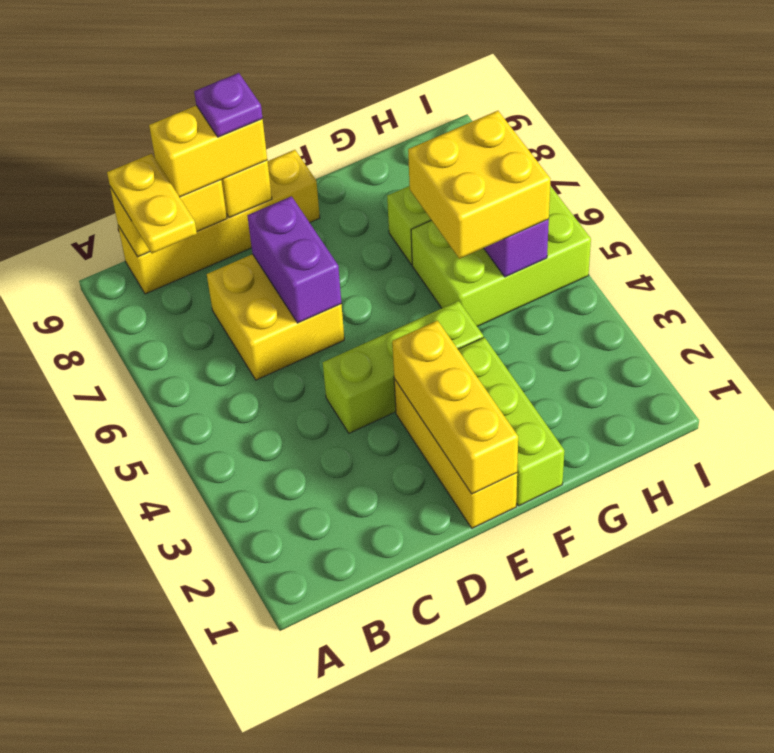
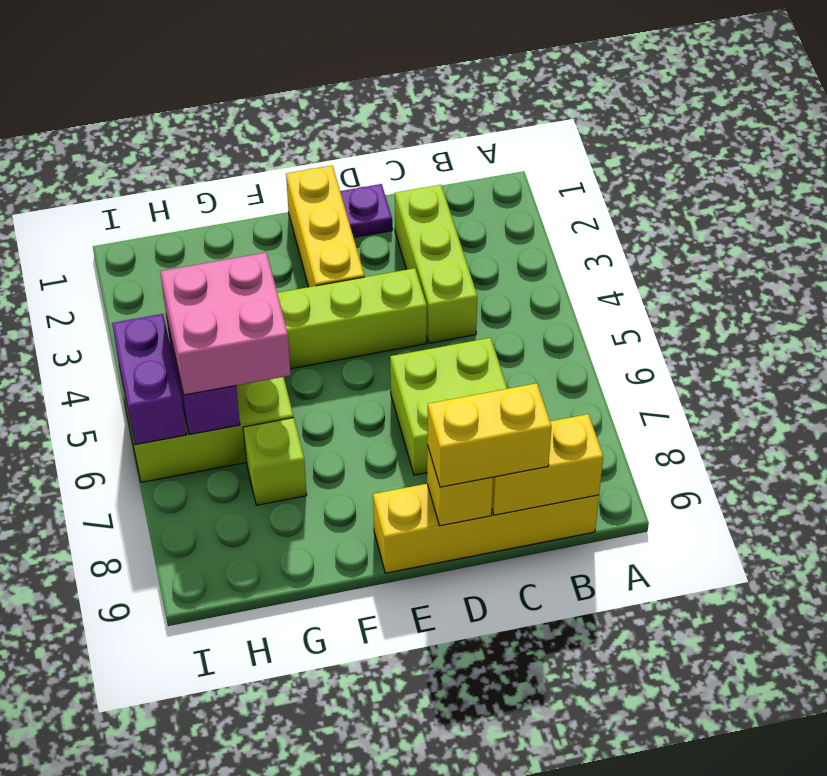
yellow 1x2 plate [107,154,197,253] -> none
yellow 2x2 brick [207,254,344,380] -> lime 2x2 brick [390,338,507,475]
purple 1x2 brick [247,196,341,323] -> purple 1x2 brick moved to [112,314,186,445]
purple 1x1 plate [194,73,263,137] -> purple 1x1 plate moved to [340,184,392,238]
yellow 1x3 brick [392,320,518,494] -> none
lime 1x3 brick [458,337,564,506] -> lime 1x3 brick moved to [395,185,477,343]
yellow 2x2 brick [408,111,550,259] -> pink 2x2 brick [160,252,291,395]

